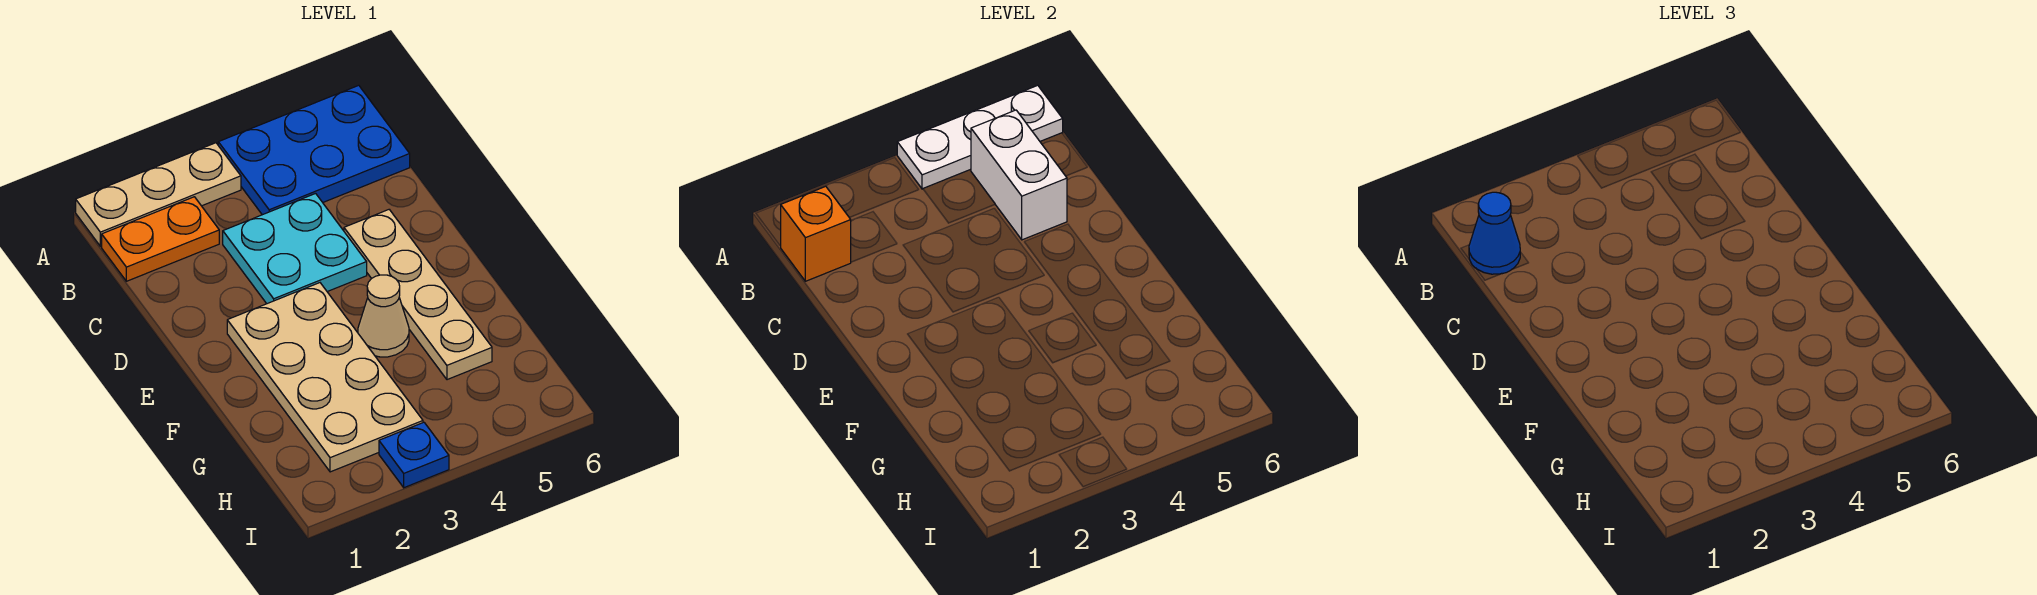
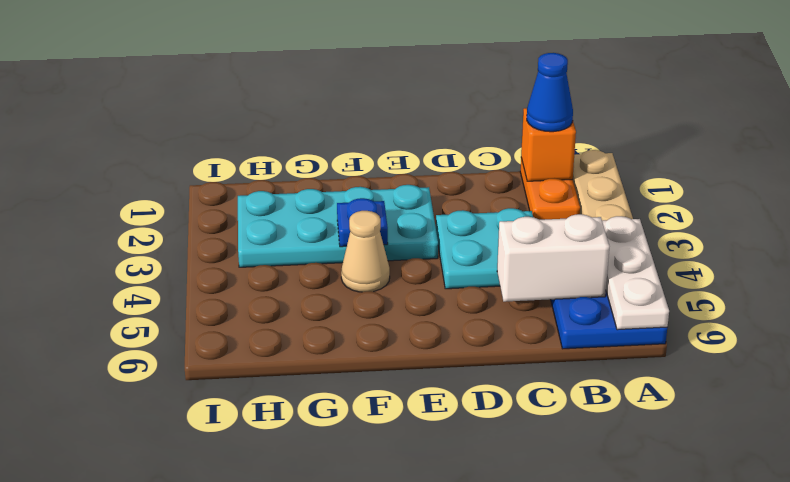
tan 1x4 plate [344,210,492,380] -> none
tan 2x4 plate [227,283,423,472] -> cyan 2x4 plate [238,185,438,267]
blue 1x1 plate [379,422,449,488] -> blue 1x1 plate moved to [337,198,388,247]

